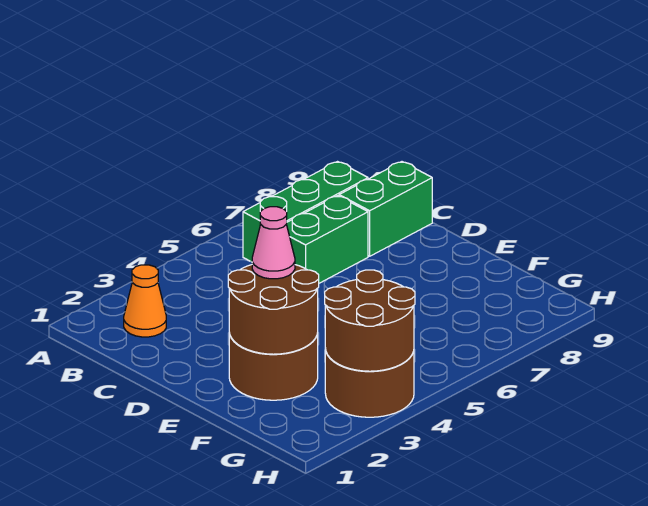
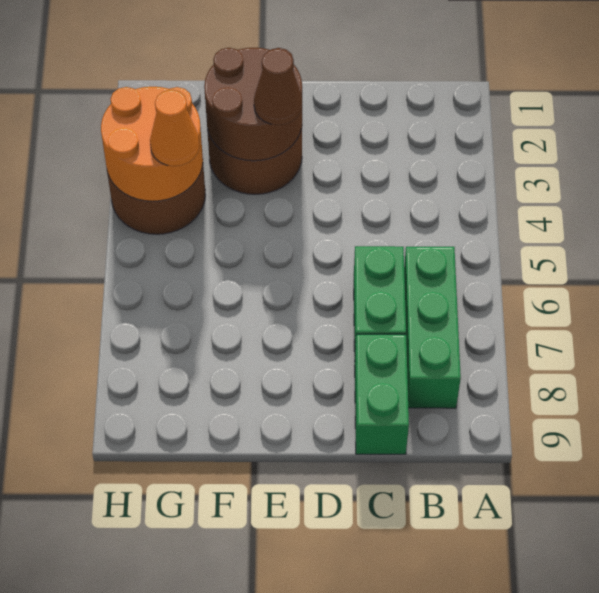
orange 1x1 cone [124,265,166,337] -> orange 1x1 cone moved to [150,90,199,166]
pink 1x1 cone [252,207,295,279] -> brown 1x1 cone [254,49,302,125]
brown 2x2 round brick [325,270,415,371] -> orange 2x2 round brick [101,87,203,201]

